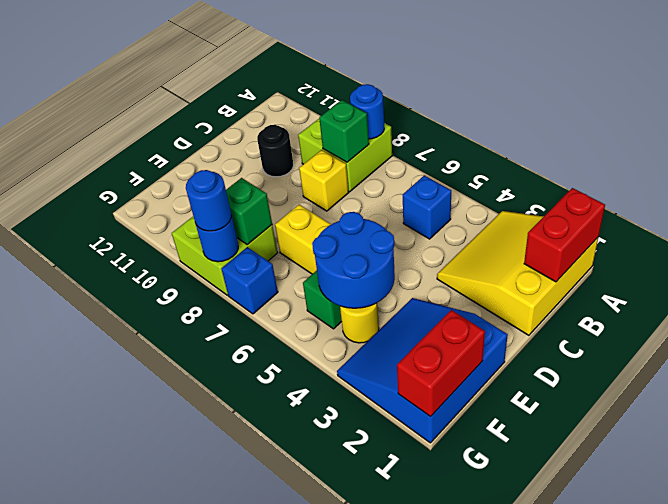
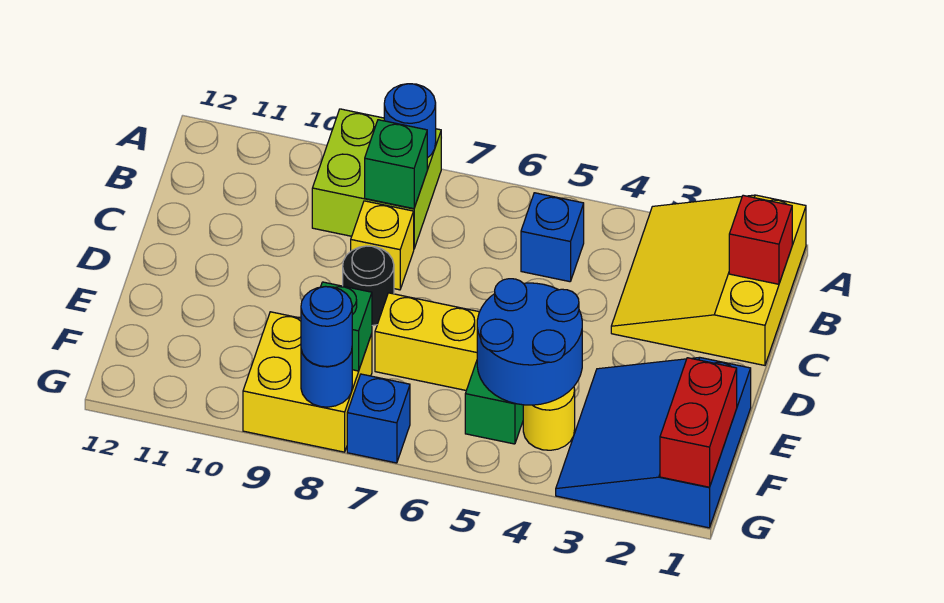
red 1x2 brick [524,188,605,282] -> red 1x1 brick [729,195,792,284]
black 1x1 round brick [257,125,293,177] -> black 1x1 round brick moved to [343,246,394,326]
lime 2x2 brick [172,216,278,295] -> yellow 2x2 brick [243,312,372,452]

